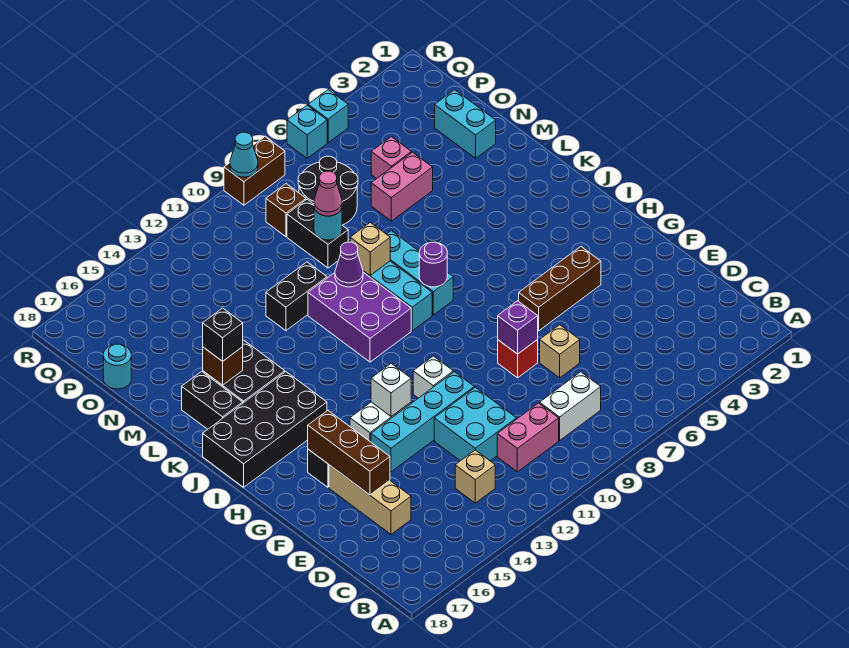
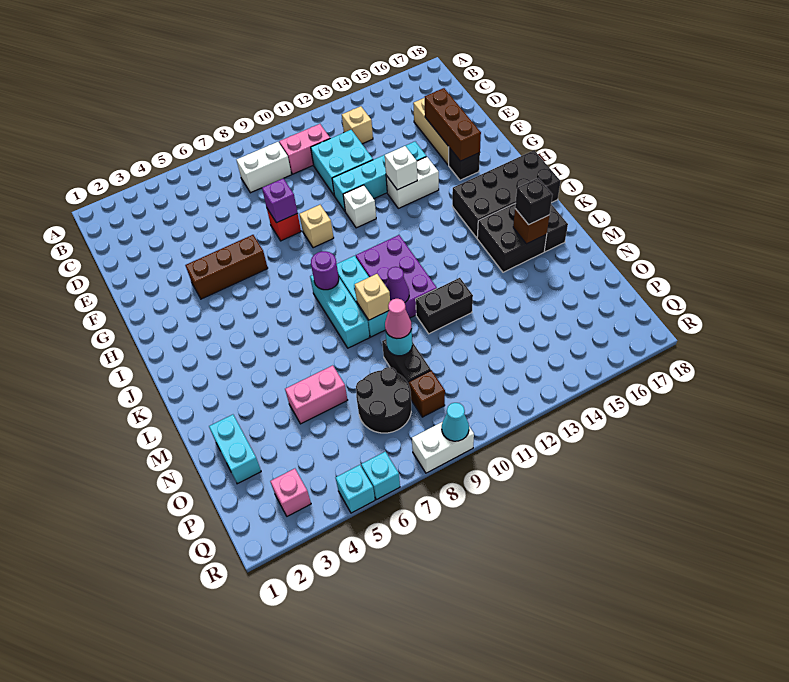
tan 1x1 brick [540,325,580,378] -> tan 1x1 brick moved to [299,205,334,248]
pink 1x1 brick [371,137,411,179] -> pink 1x1 brick moved to [270,469,311,516]
cyan 1x1 round brick [103,344,131,389] -> none
brown 1x2 brick [224,137,285,205] -> white 1x2 brick [412,422,474,473]

